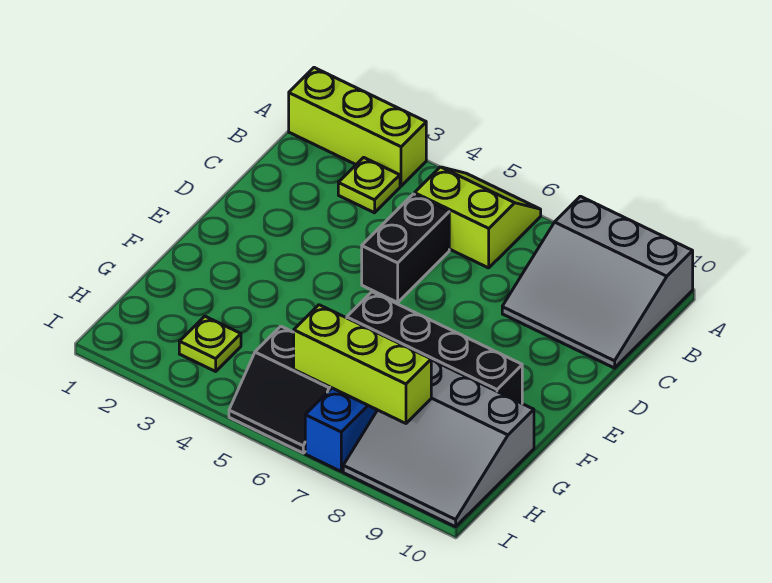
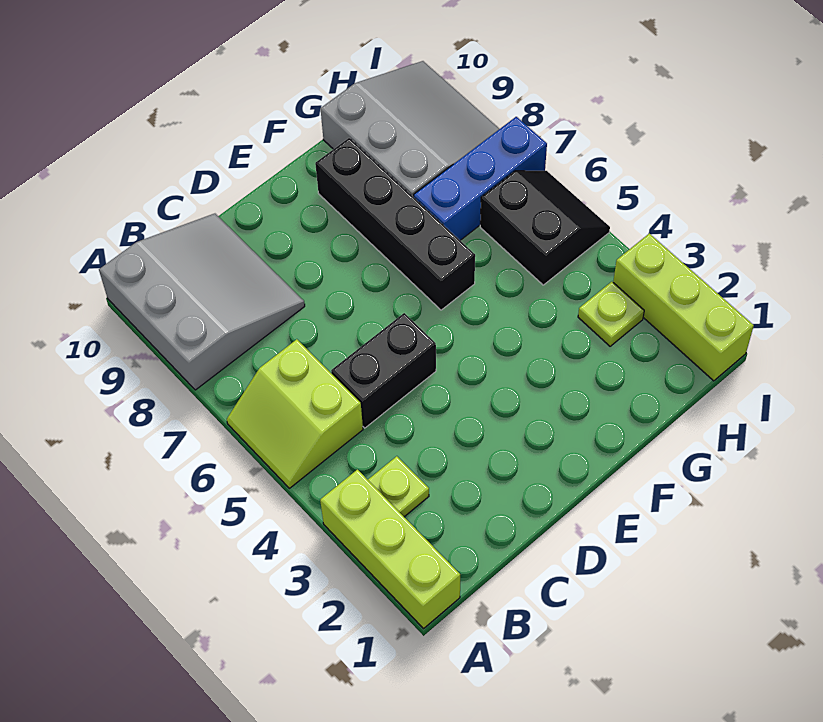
lime 1x3 brick [294,305,431,423] -> lime 1x3 brick moved to [613,234,754,381]

